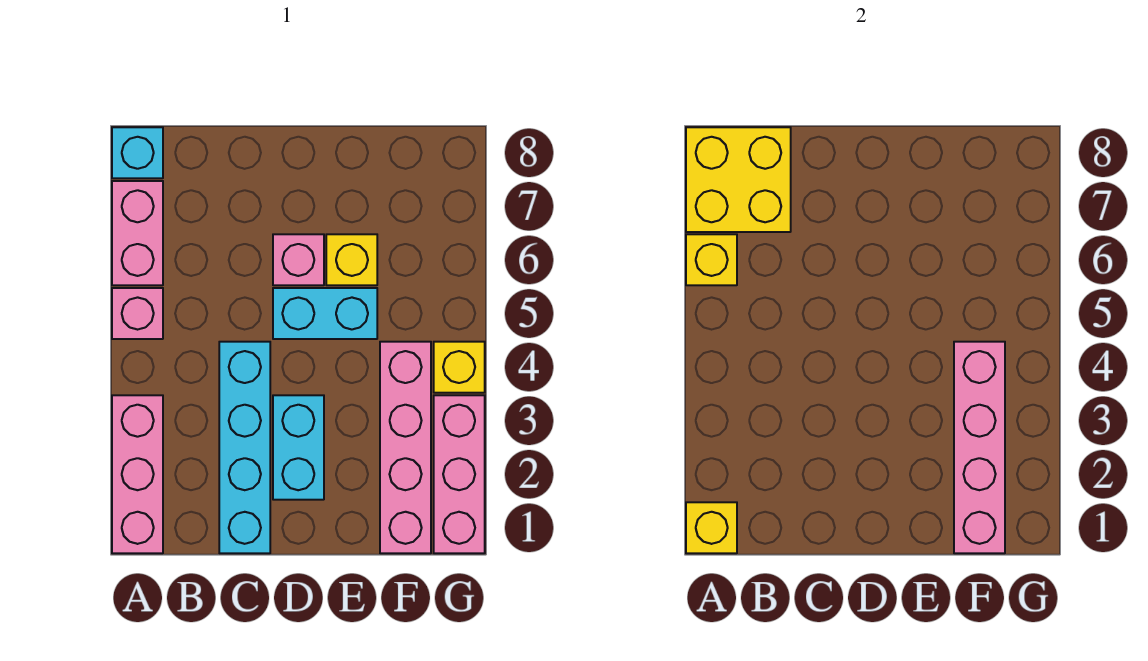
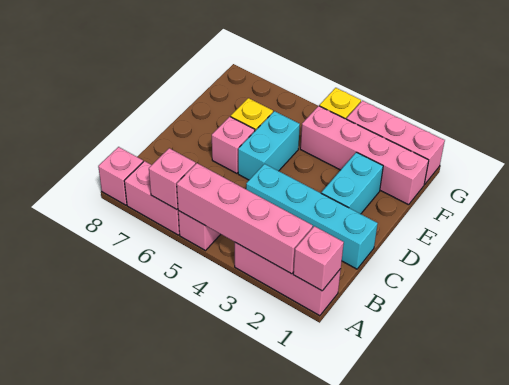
yellow 1x1 brick [686,502,737,553] -> pink 1x1 brick [293,226,344,291]
yellow 1x1 brick [686,234,737,285] -> pink 1x1 brick [149,148,196,210]
yellow 2x2 brick [686,127,791,232] -> none
cyan 1x1 brick [112,127,163,178] -> pink 1x1 brick [98,147,143,205]
cyan 1x2 brick [273,395,324,500] -> cyan 1x2 brick turned to [321,152,383,214]
pink 1x4 brick [954,342,1005,553] -> pink 1x4 brick moved to [177,163,313,274]

